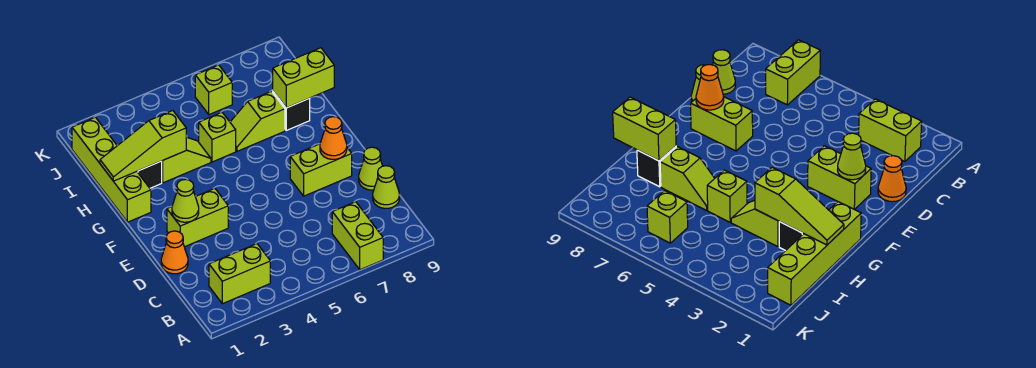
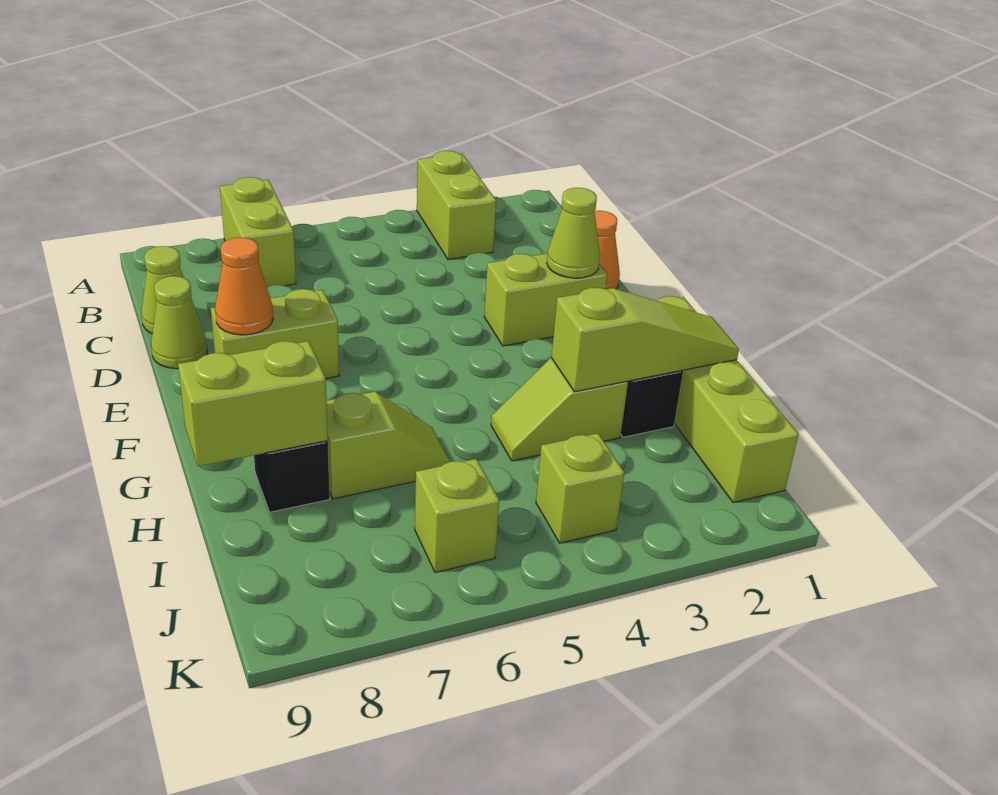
lime 1x2 brick [209,244,270,304] -> lime 1x2 brick turned to [417,151,496,260]
lime 1x1 brick [199,113,236,162] -> lime 1x1 brick moved to [536,433,625,543]

